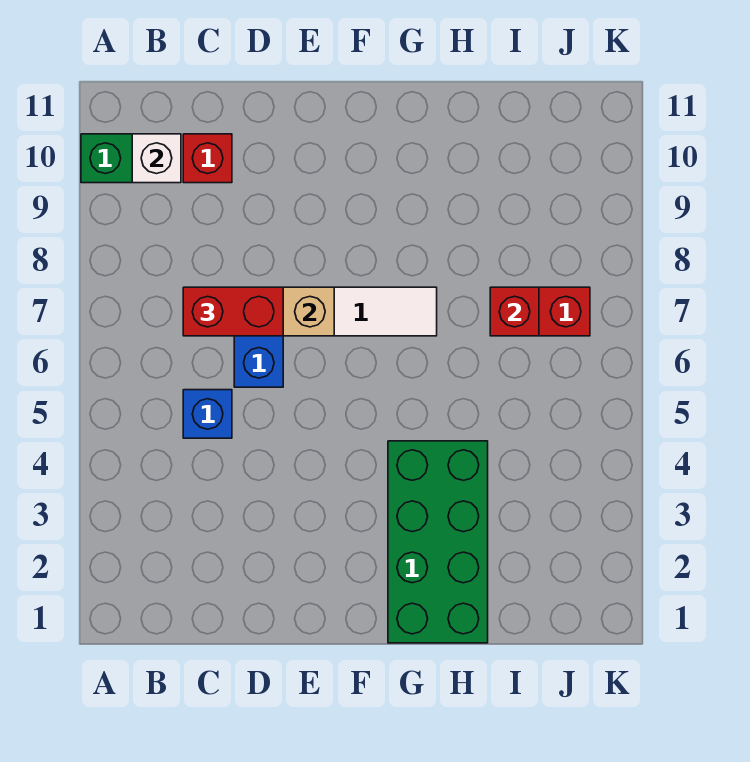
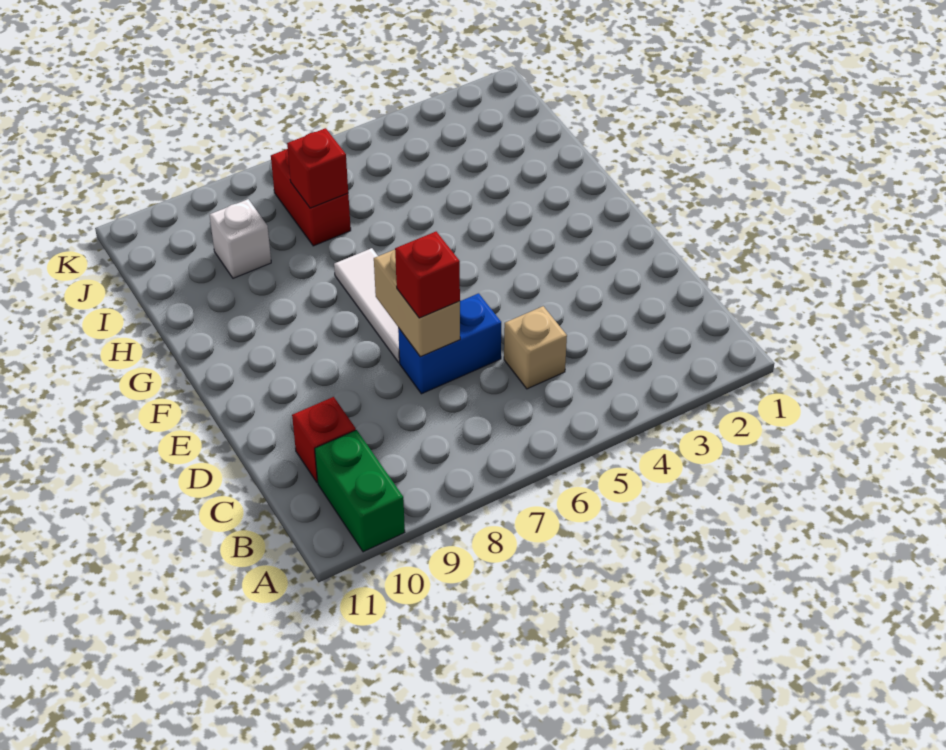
white 1x1 brick [132,134,181,183] -> white 1x1 brick moved to [210,199,271,278]
blue 1x1 brick [183,390,232,438] -> tan 1x1 brick [504,306,567,389]
red 1x2 brick [183,287,283,336] -> red 1x1 brick [395,232,460,318]
green 2x4 brick [388,441,488,643] -> none

